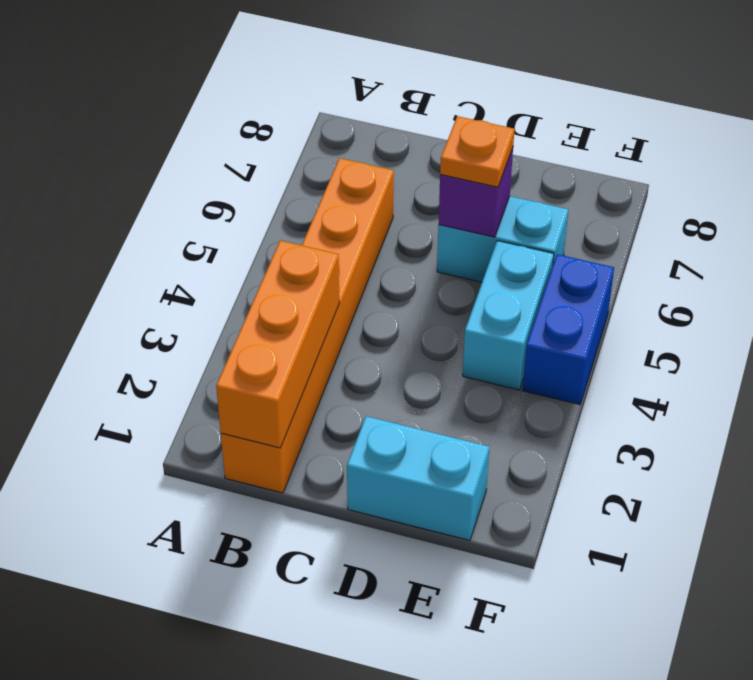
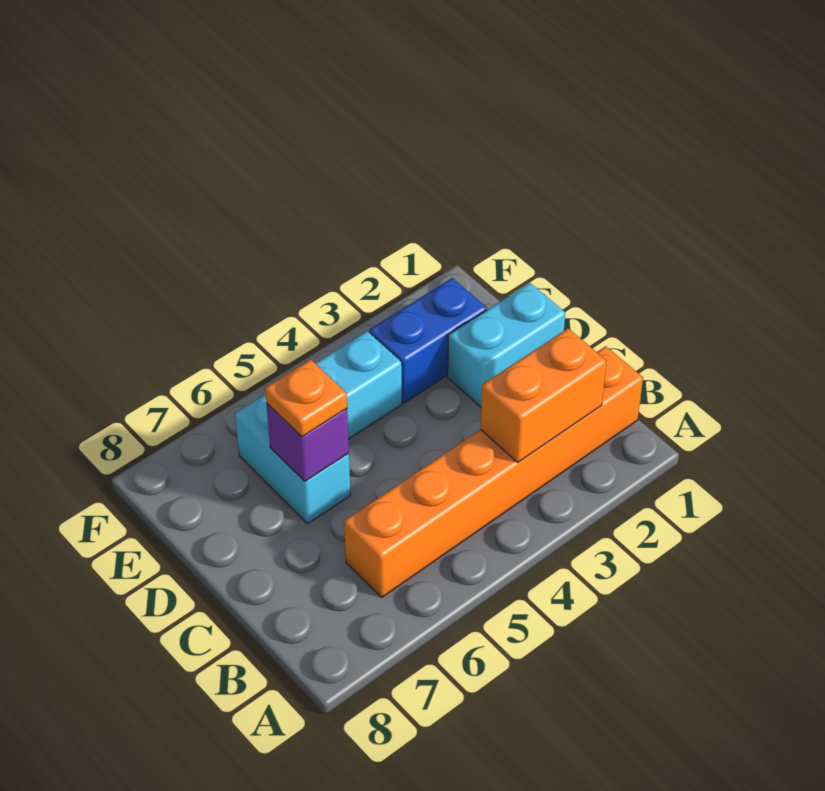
orange 1x3 brick [216,241,340,448] -> orange 1x2 brick [480,329,606,462]
cyan 1x2 brick [347,416,489,541] -> cyan 1x2 brick turned to [448,283,565,407]
blue 1x2 brick [523,254,614,404] -> blue 1x2 brick moved to [369,278,487,403]

